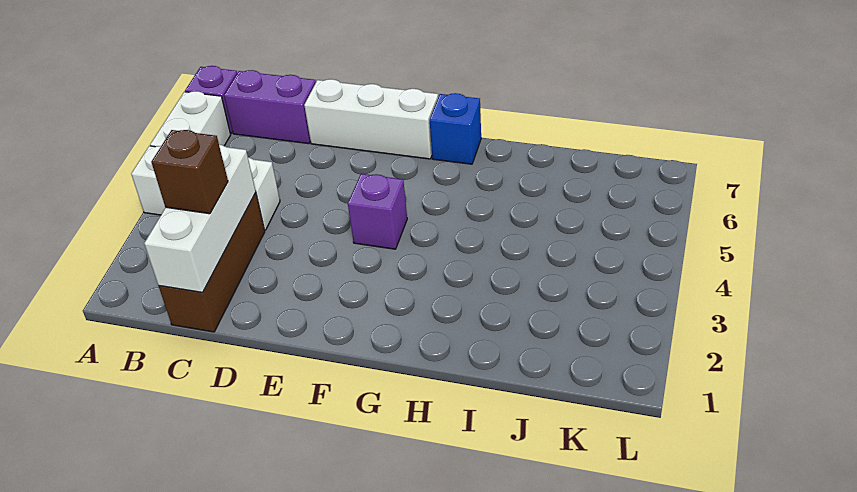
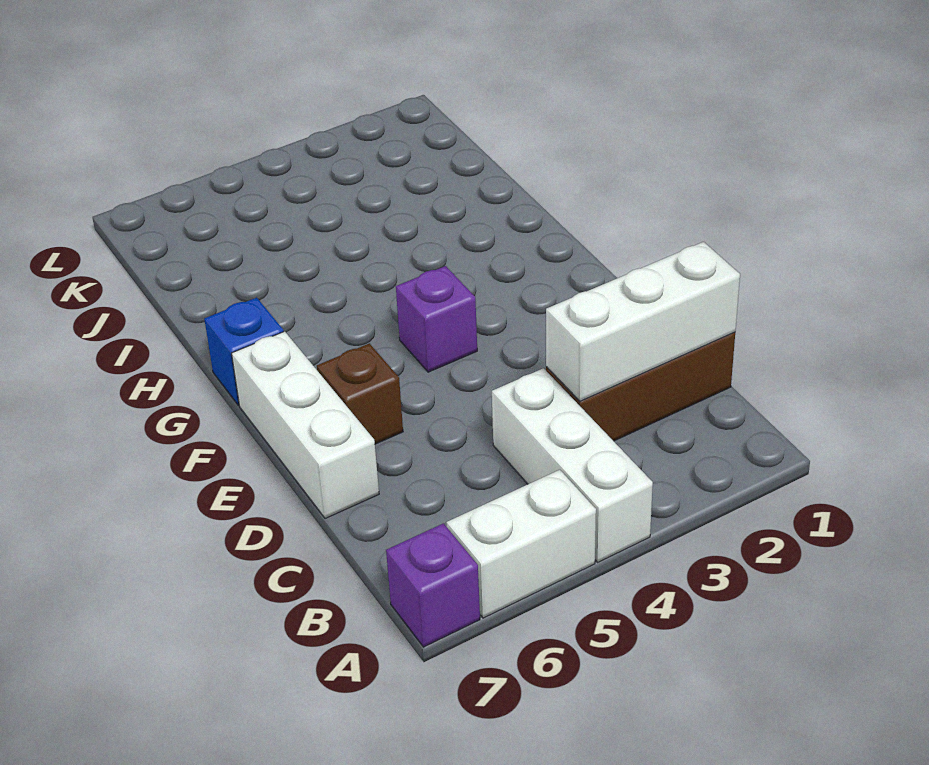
purple 1x2 brick [224,70,316,144] -> none
brown 1x1 brick [151,130,228,214] -> brown 1x1 brick moved to [317,343,403,444]

